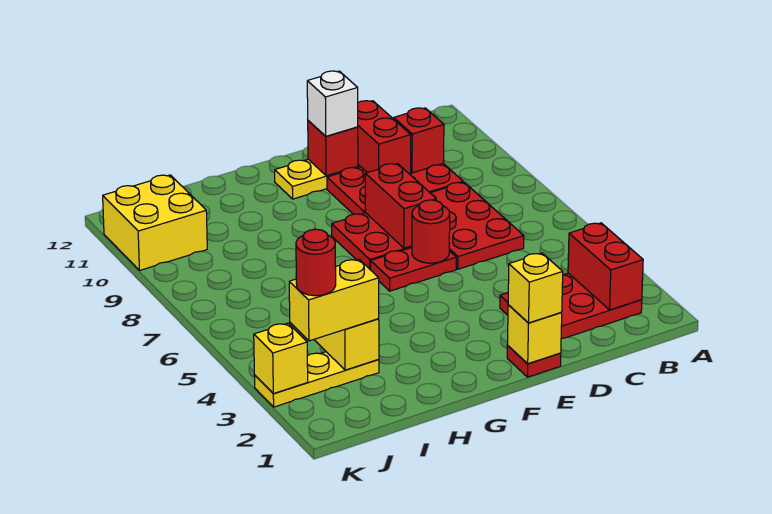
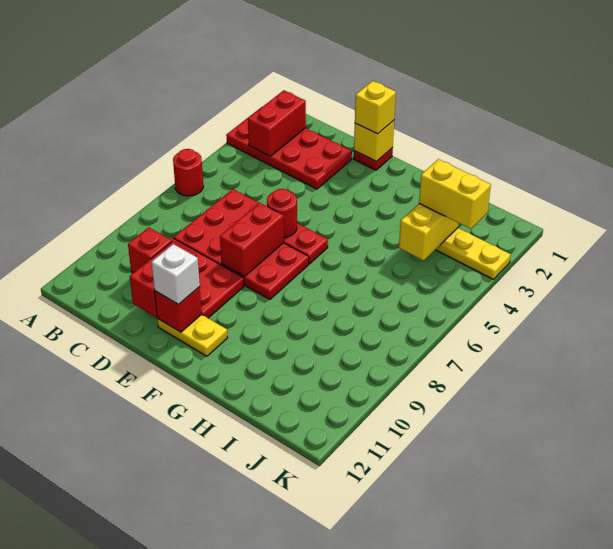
red 2x3 plate [500,273,642,339] -> red 2x4 plate [226,107,352,189]
red 1x1 round brick [296,229,336,296] -> red 1x1 round brick moved to [173,149,203,196]
yellow 2x2 brick [103,175,207,270] -> none
yellow 1x1 brick [254,323,308,394] -> none

